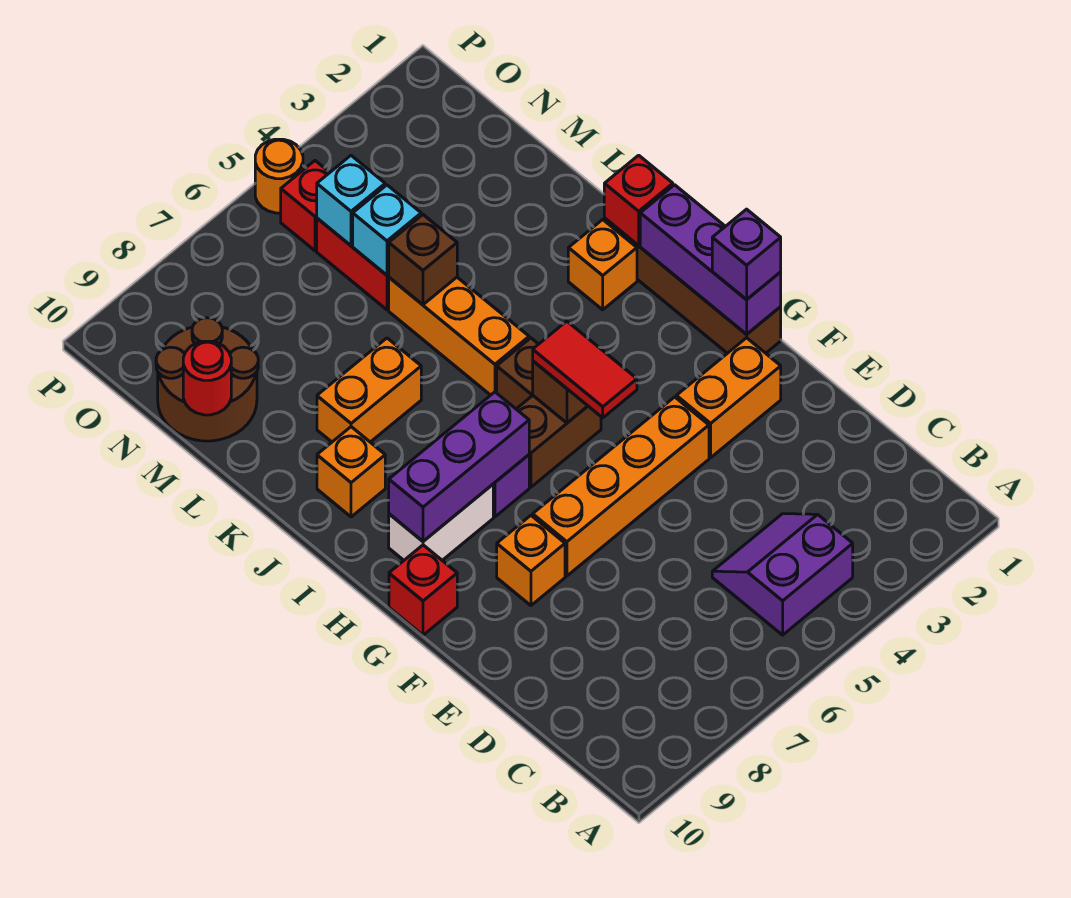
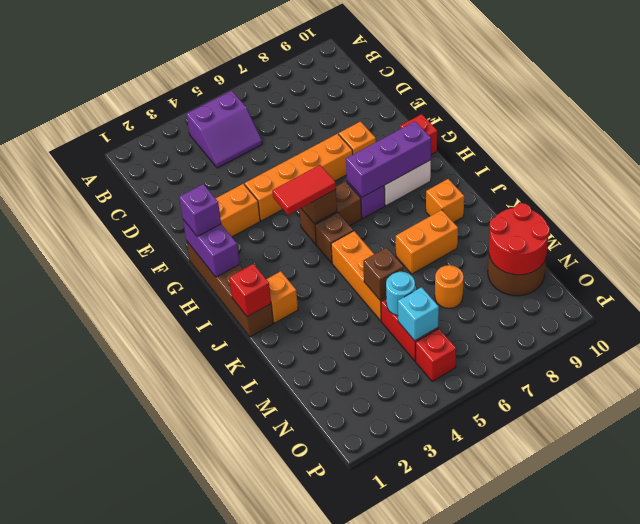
purple 1x3 brick [640,185,781,334] -> purple 1x2 brick [183,220,240,277]
red 1x2 tile [533,321,637,418] -> red 1x2 tile turned to [272,165,336,215]
cyan 1x1 brick [353,185,421,275] -> cyan 1x1 round brick [386,272,415,315]
red 1x1 round brick [183,341,231,415] -> red 2x2 round brick [489,203,550,275]
orange 1x1 round brick [255,139,303,213] -> orange 1x1 round brick moved to [435,265,464,308]

